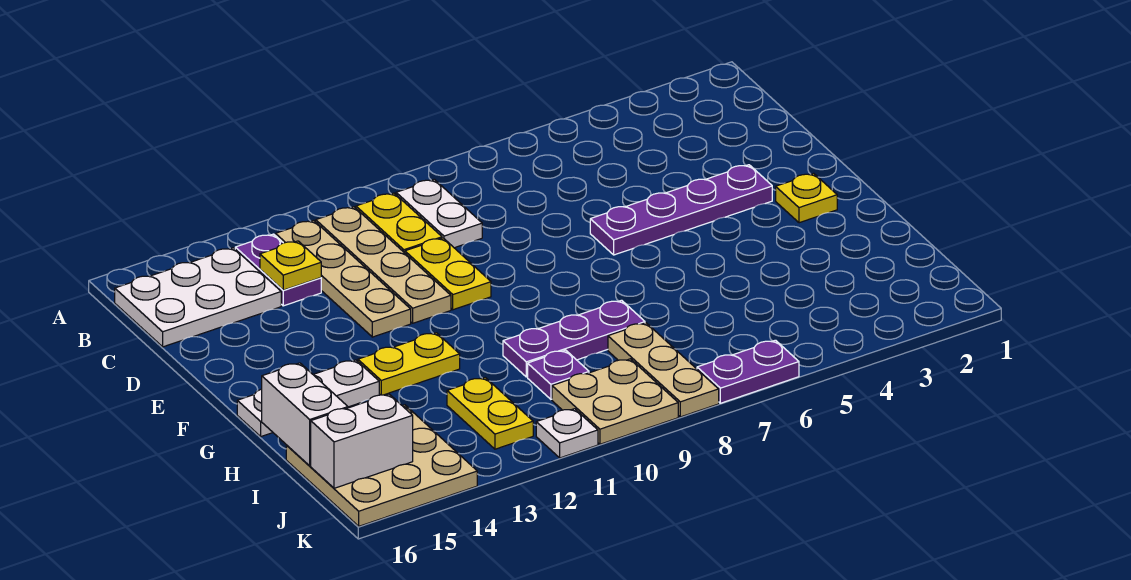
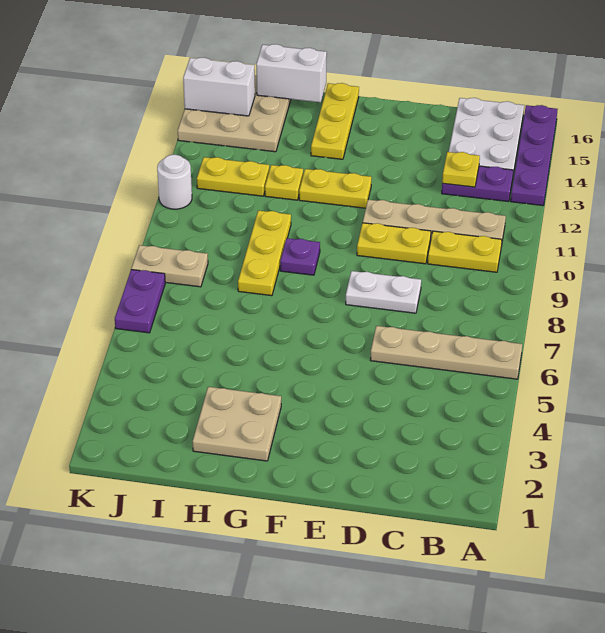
white 1x2 plate [396,179,482,248] -> white 1x2 plate moved to [346,271,421,313]
tan 1x4 plate [276,220,411,337] -> tan 1x4 plate moved to [371,326,522,379]
purple 1x4 plate [590,165,772,255] -> purple 1x4 plate moved to [511,105,558,206]
yellow 1x1 plate [776,173,837,223] -> yellow 1x1 plate moved to [265,165,303,200]
yellow 1x2 plate [358,333,460,395] -> yellow 1x2 plate turned to [299,169,372,208]
white 1x3 plate [237,360,379,436] -> yellow 1x3 plate [311,83,359,159]
purple 1x3 plate [503,300,645,377] -> yellow 1x3 plate [238,210,291,296]
tan 1x3 plate [608,323,719,417] -> tan 1x2 plate [131,245,208,287]
purple 1x1 plate [528,350,589,399] -> purple 1x1 plate moved to [280,238,320,275]
tan 2x2 plate [552,359,678,444] -> tan 2x2 plate moved to [193,387,281,461]
white 1x2 brick [311,394,413,488] -> white 1x2 brick turned to [183,58,255,116]
white 1x1 plate [536,409,598,458] -> white 1x1 round brick [157,155,192,209]

